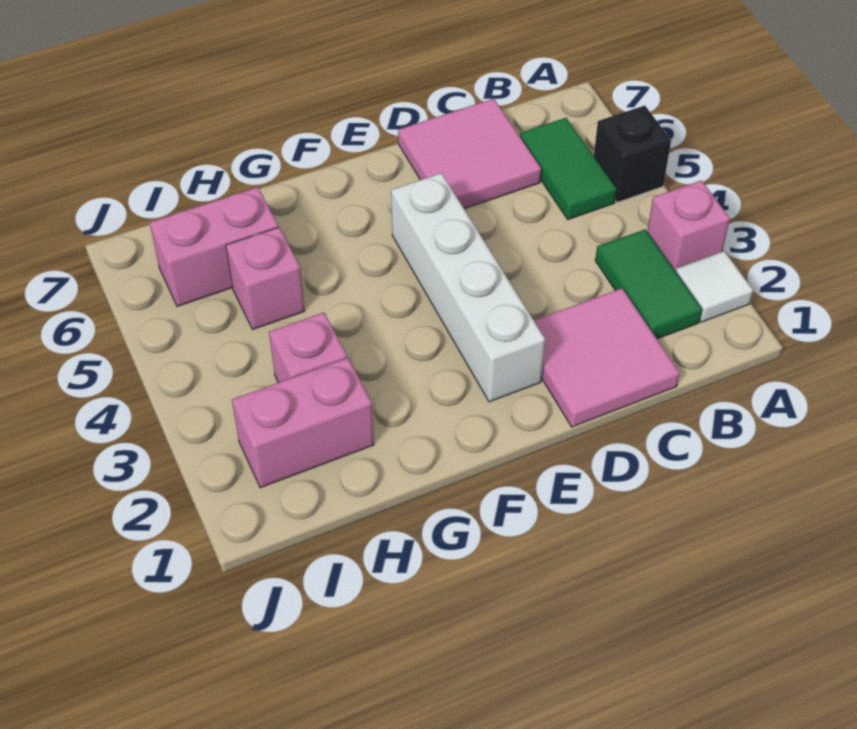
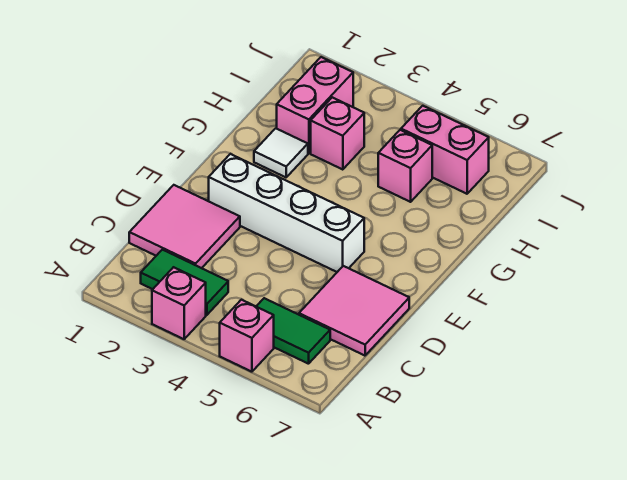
white 1x1 tile [676,251,753,322] -> white 1x1 tile moved to [254,128,308,177]
black 1x1 brick [594,105,671,202] -> pink 1x1 brick [220,300,274,372]
pink 1x2 brick [150,187,278,307] -> pink 1x2 brick turned to [401,106,489,194]

